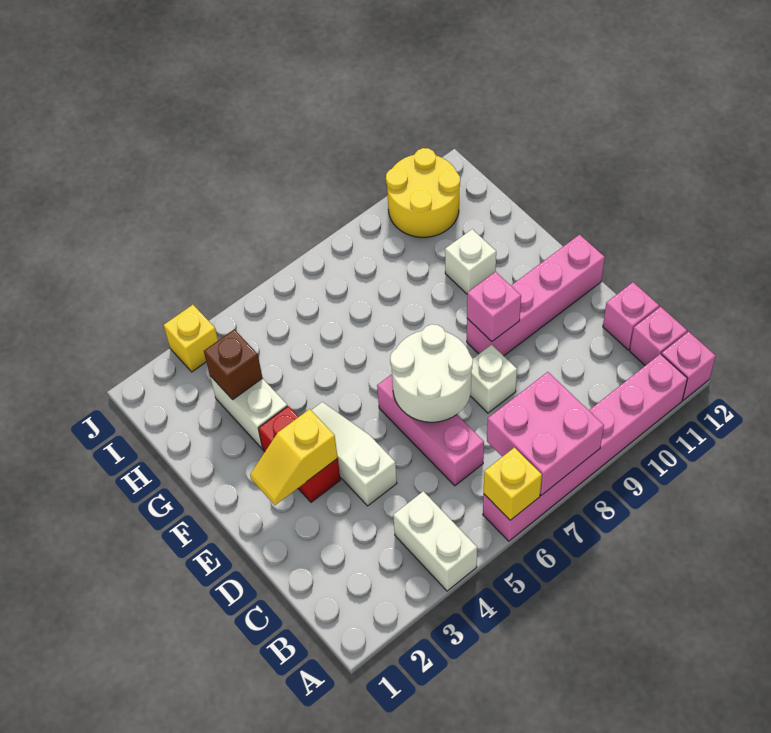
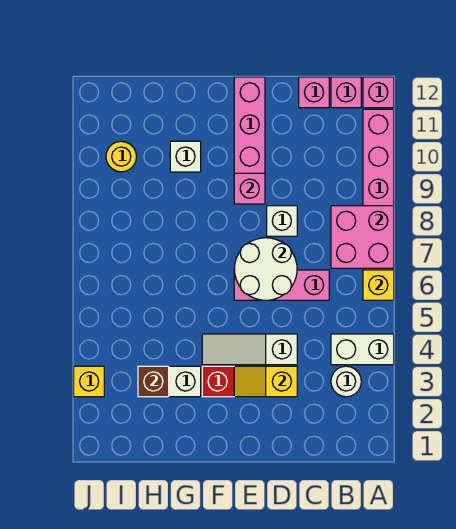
none -> white 1x1 round brick [331,366,361,397]
yellow 1x2 slope [250,409,338,505] -> yellow 1x2 slope turned to [234,366,297,397]
yellow 2x2 round brick [386,148,460,237] -> yellow 1x1 round brick [106,141,136,172]

